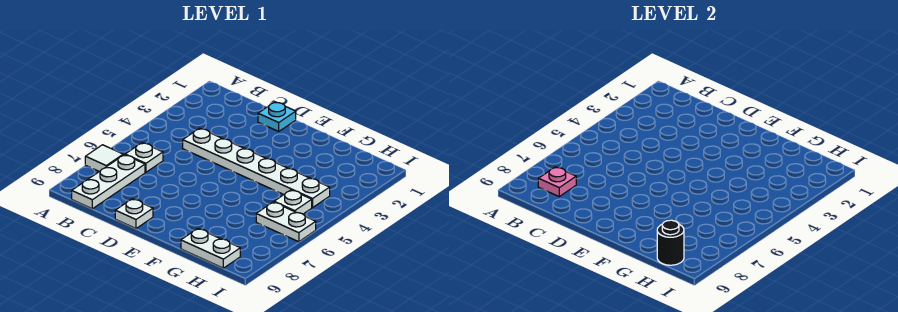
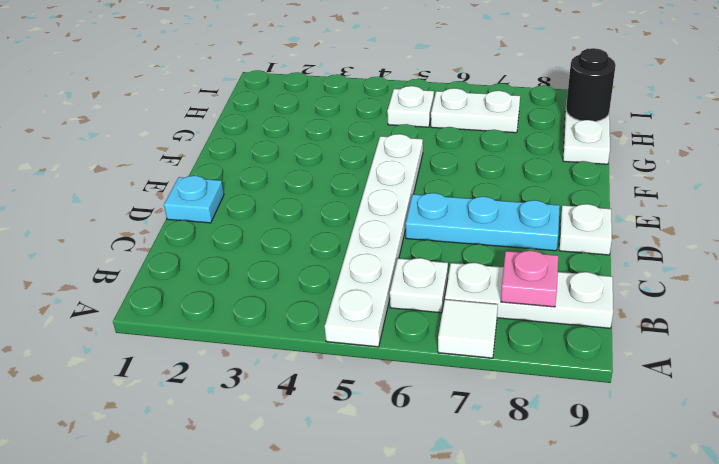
white 1x6 plate [183,128,330,207] -> white 1x6 plate moved to [325,134,423,347]
none -> cyan 1x3 plate [406,193,560,251]
white 1x2 plate [256,202,316,242] -> white 1x2 plate turned to [431,88,520,133]

